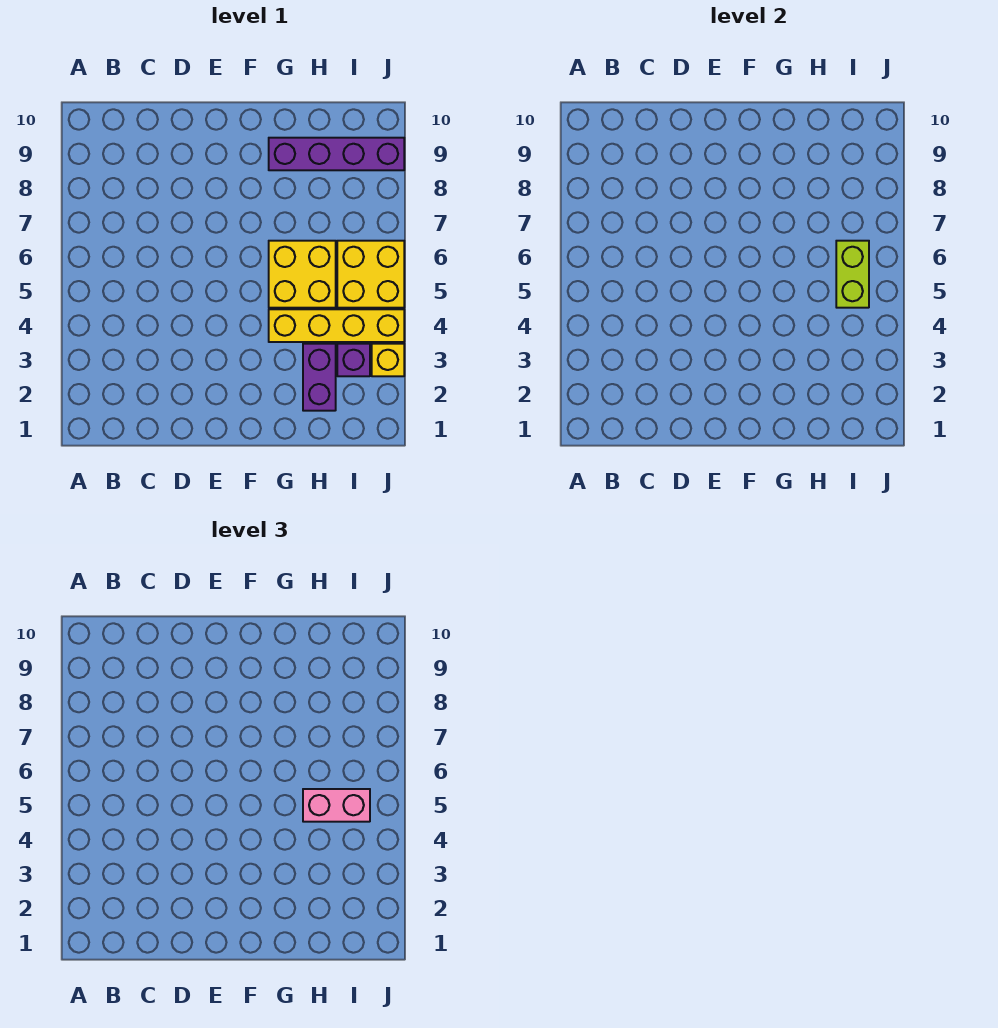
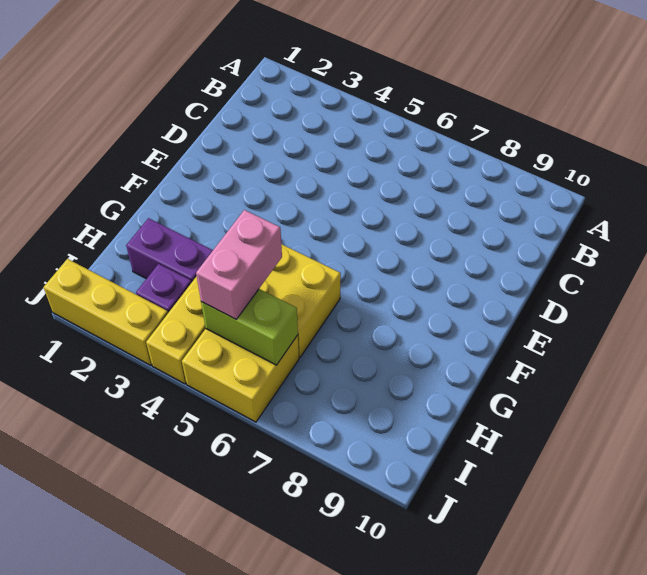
purple 1x4 brick [269,138,404,170] -> none
yellow 1x1 brick [372,344,404,376] -> yellow 1x3 brick [44,259,168,365]

